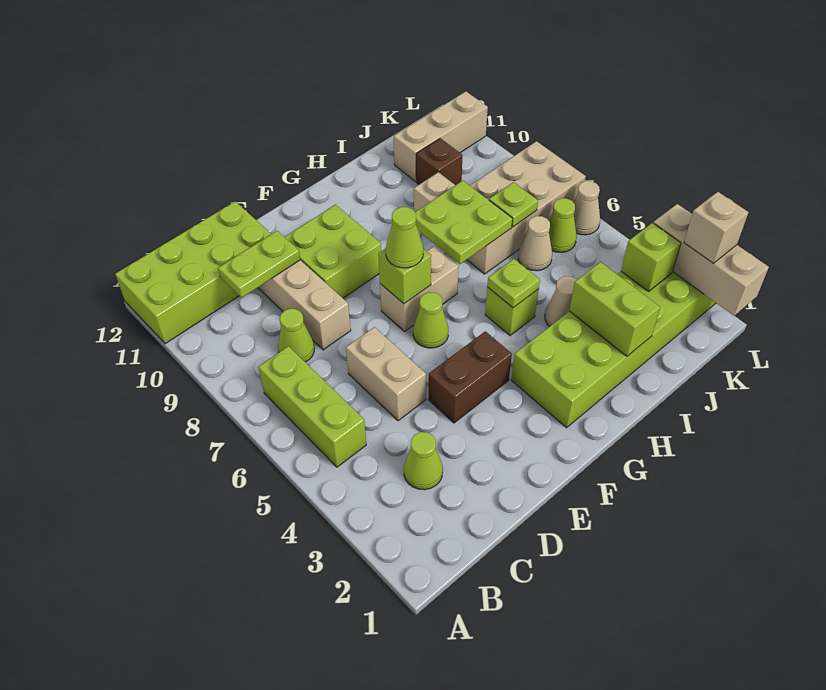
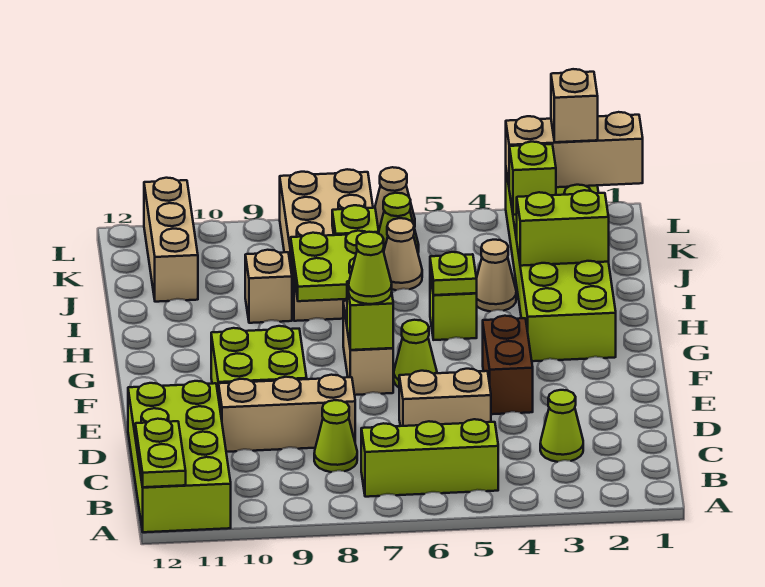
lime 1x2 plate [218,231,300,298] -> lime 1x2 plate moved to [135,419,186,487]
brown 1x1 brick [416,138,463,185] -> none

